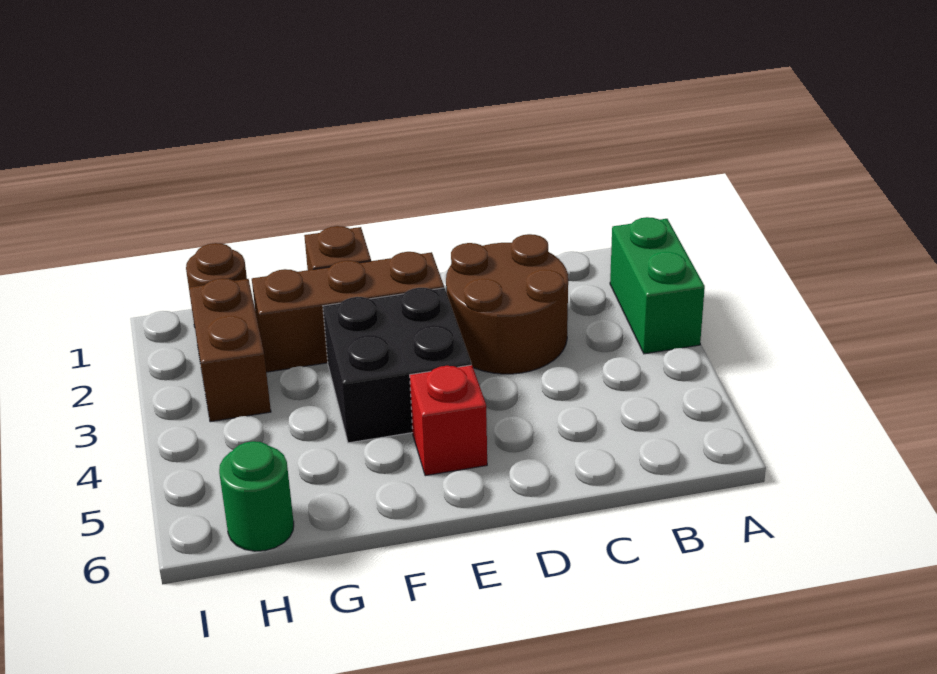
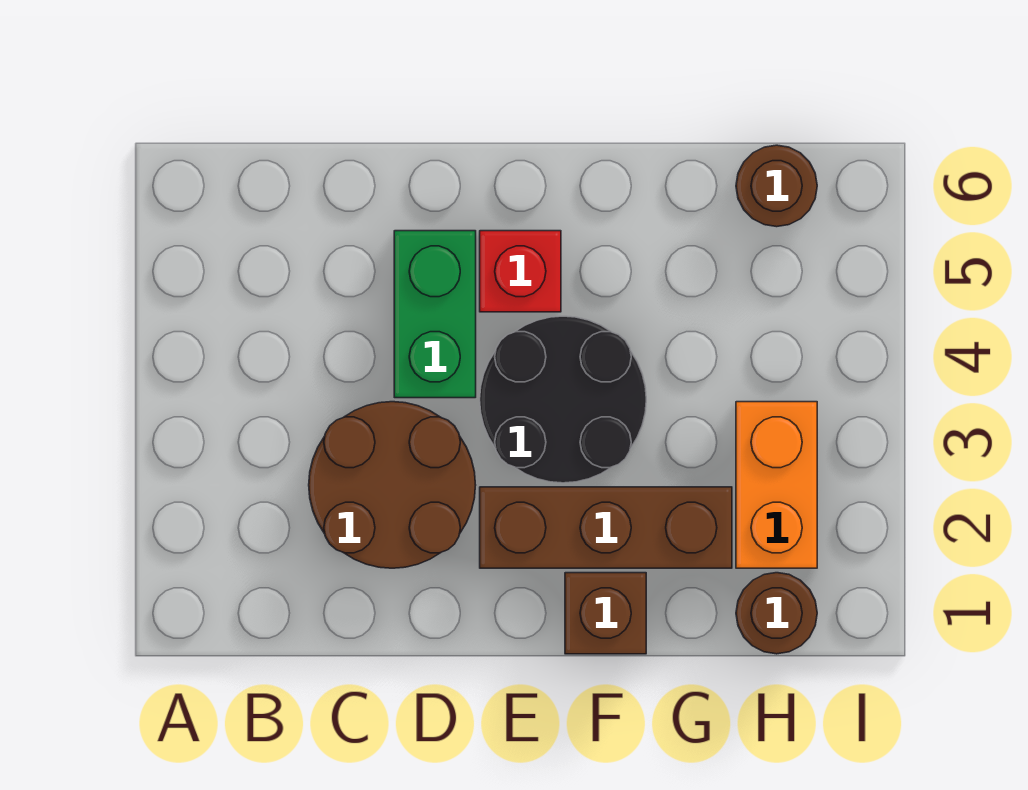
green 1x2 brick [610,217,705,354] -> green 1x2 brick moved to [394,231,476,398]
black 2x2 brick [323,288,471,443] -> black 2x2 round brick [480,316,646,483]
brown 1x2 brick [189,278,271,422] -> orange 1x2 brick [736,402,817,568]
green 1x1 round brick [219,441,294,551] -> brown 1x1 round brick [736,145,817,227]

